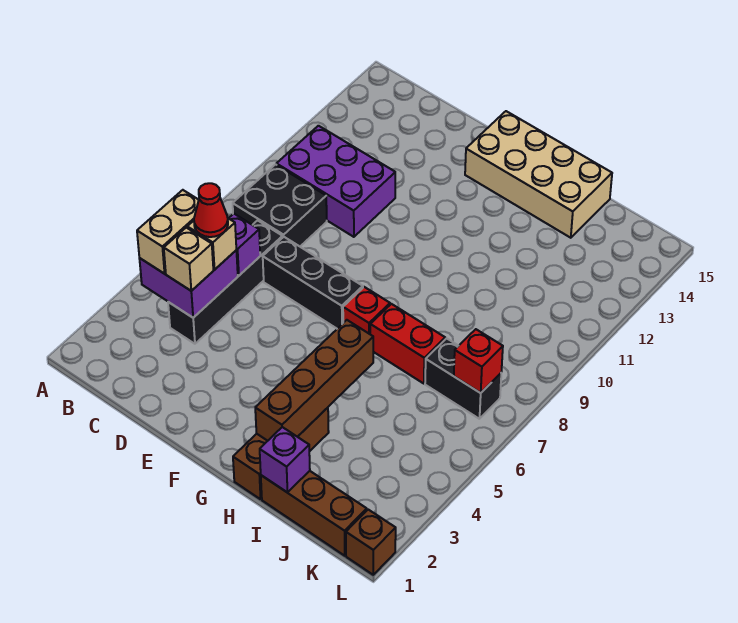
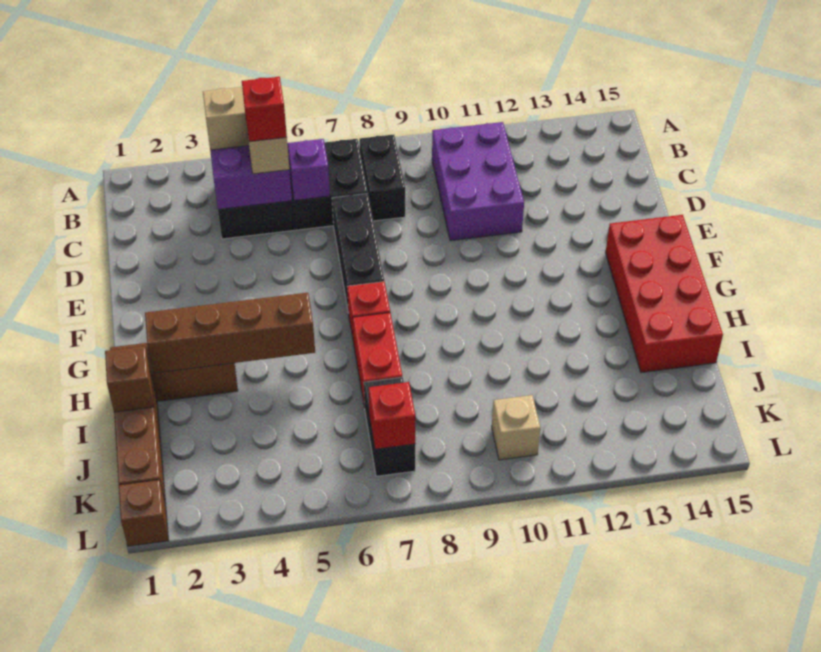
black 2x2 brick [233,165,327,246] -> black 1x2 brick [359,135,405,221]
black 1x4 brick [168,220,283,344] -> black 2x4 brick [218,139,368,239]
tan 1x1 brick [164,228,213,291] -> tan 1x1 brick moved to [492,395,540,460]
red 1x1 cone [194,183,228,237] -> red 1x1 brick [242,77,287,142]
tan 2x4 brick [465,111,612,238] -> red 2x4 brick [605,215,723,373]
purple 1x1 brick [260,427,310,492] -> brown 1x1 brick [105,346,154,412]

